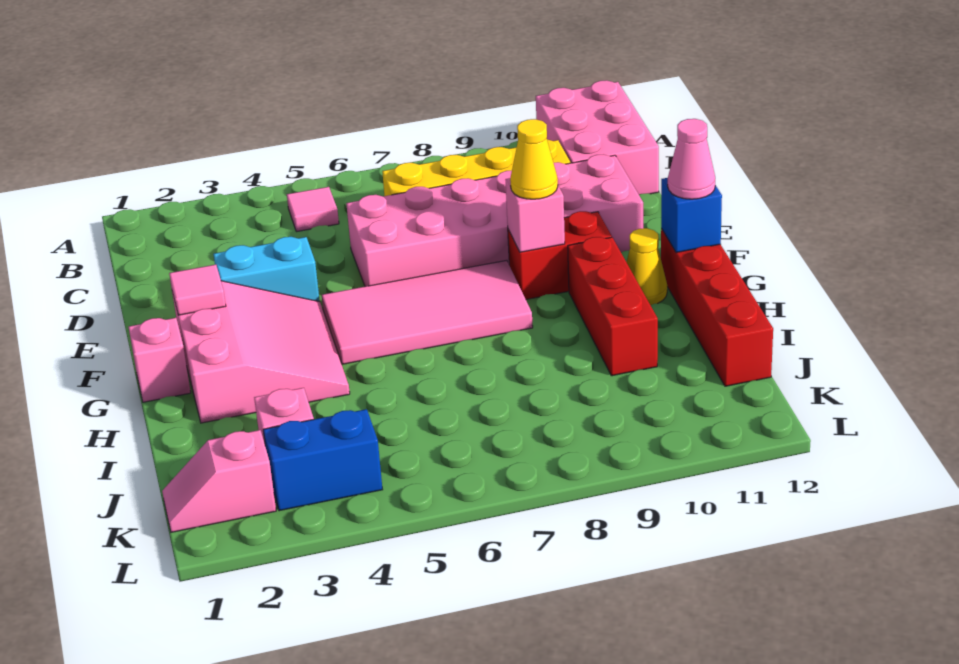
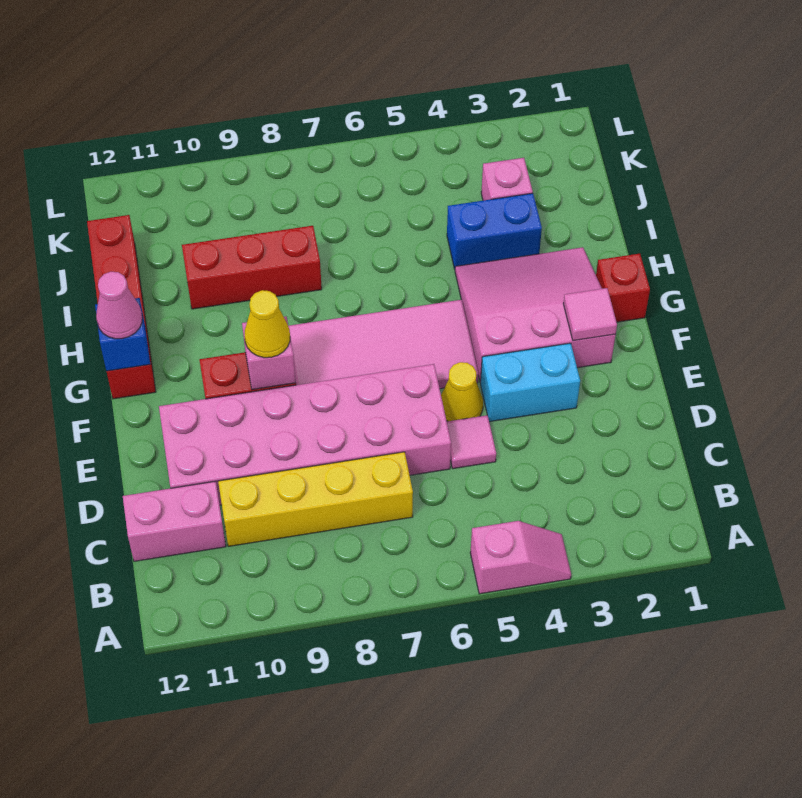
pink 2x3 brick [536,80,659,194] -> pink 1x2 brick [123,481,226,561]
pink 1x1 tile [287,187,339,232] -> pink 1x1 tile moved to [447,415,496,469]
pink 3x3 slope [172,281,350,423] -> pink 3x3 slope turned to [455,247,616,383]
pink 1x1 brick [129,318,191,402] -> red 1x1 brick [596,254,650,322]
red 1x3 brick [568,237,658,376] -> red 1x3 brick turned to [182,226,322,309]
yellow 1x1 cone [627,228,667,305] -> yellow 1x1 cone moved to [441,362,483,421]
pink 1x2 slope [162,430,276,532] -> pink 1x2 slope moved to [470,521,571,594]
blue 1x2 brick [263,409,383,511] -> blue 1x2 brick moved to [447,193,542,269]

